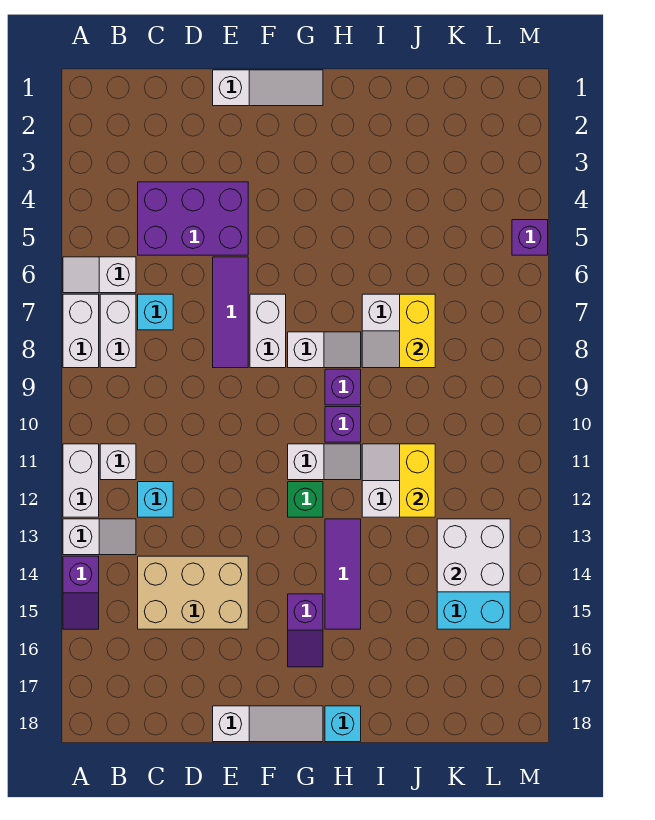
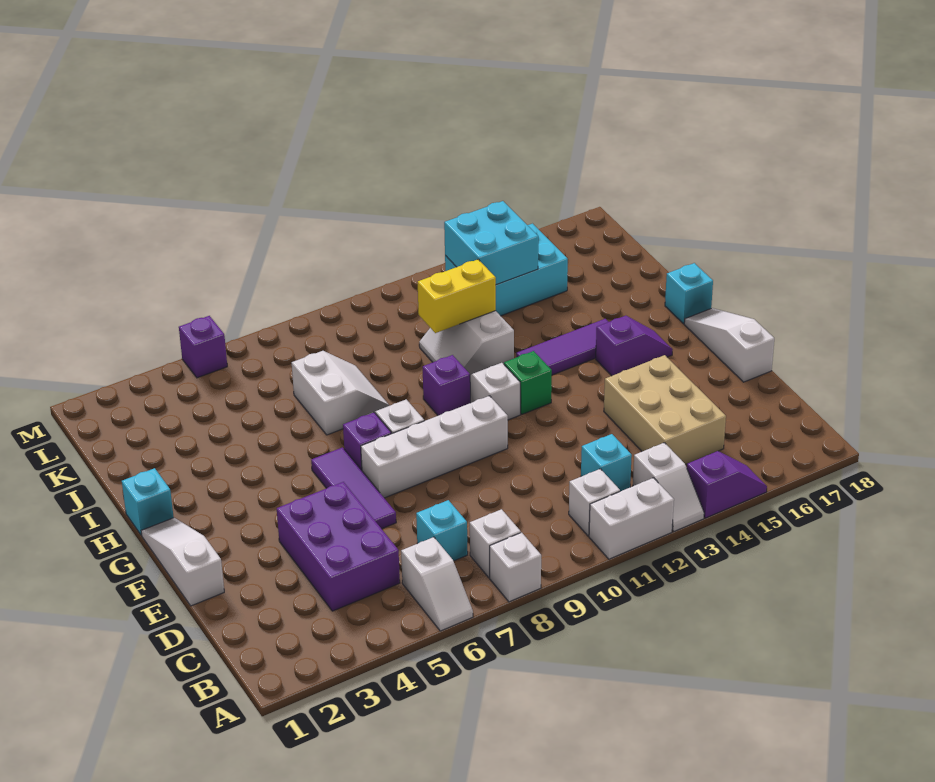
white 1x2 brick [63,294,99,368] -> white 1x1 brick [490,533,541,602]
white 1x2 slope [63,519,136,555] -> white 1x2 slope turned to [633,443,704,531]
white 1x2 brick [100,294,136,368] -> white 1x1 brick [470,509,521,578]
purple 1x3 tile [213,257,248,368] -> purple 1x3 tile turned to [311,447,396,529]
white 1x2 brick [250,294,286,368] -> white 1x4 brick [361,396,508,498]
none -> cyan 1x1 brick [122,468,174,535]
purple 1x1 brick [325,369,361,405] -> purple 1x1 brick moved to [343,413,391,470]
yellow 1x2 brick [400,294,435,368] -> none
white 2x2 brick [437,519,510,592] -> cyan 2x2 brick [444,201,538,285]

